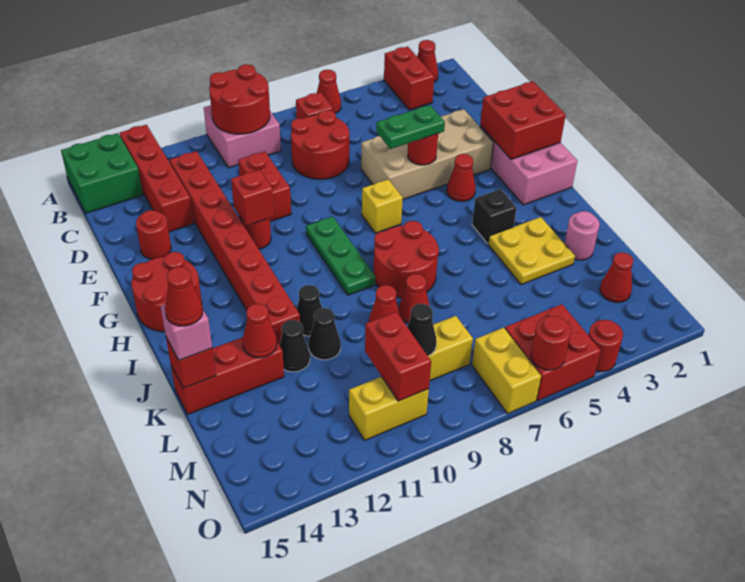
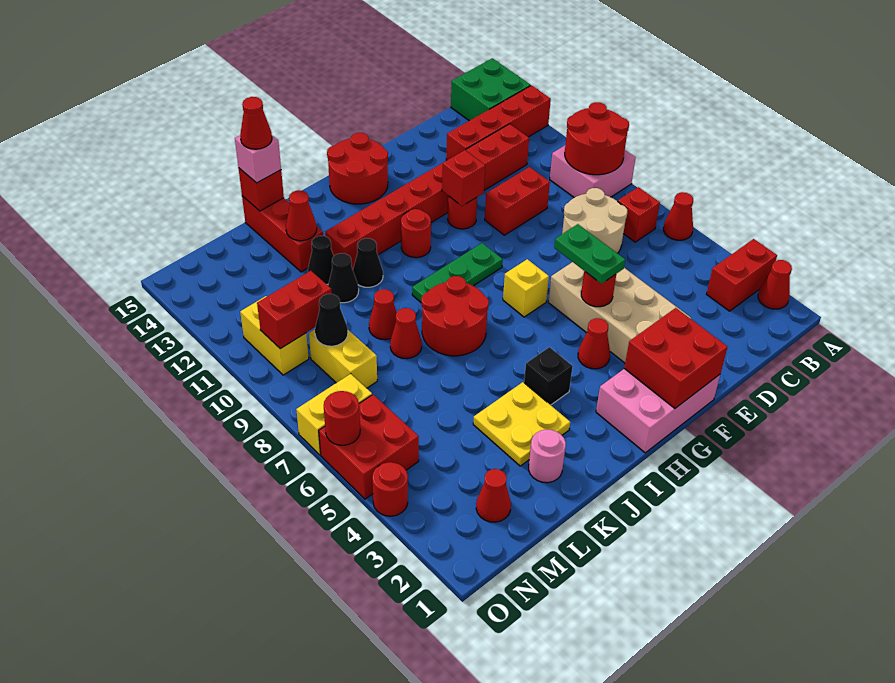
red 2x2 round brick [291,110,349,179] -> tan 2x2 round brick [562,188,627,253]
red 1x1 round brick [136,210,171,259] -> red 1x1 round brick moved to [401,209,431,258]

